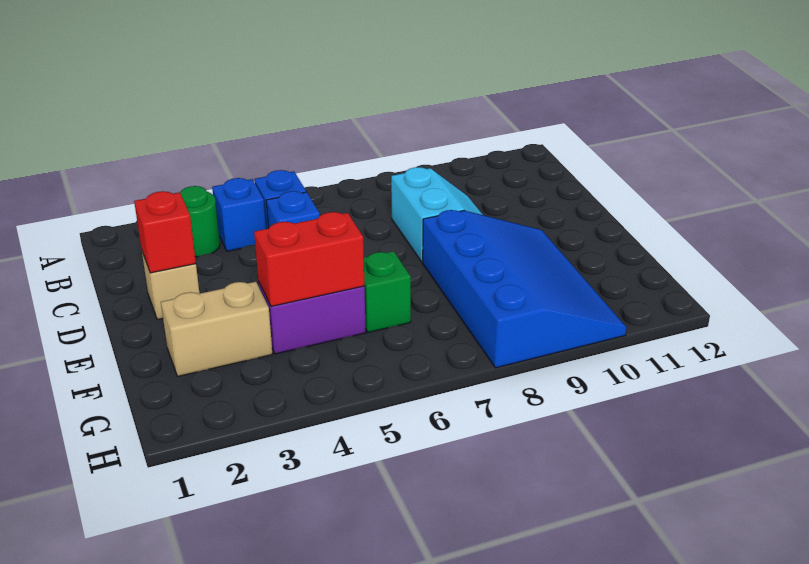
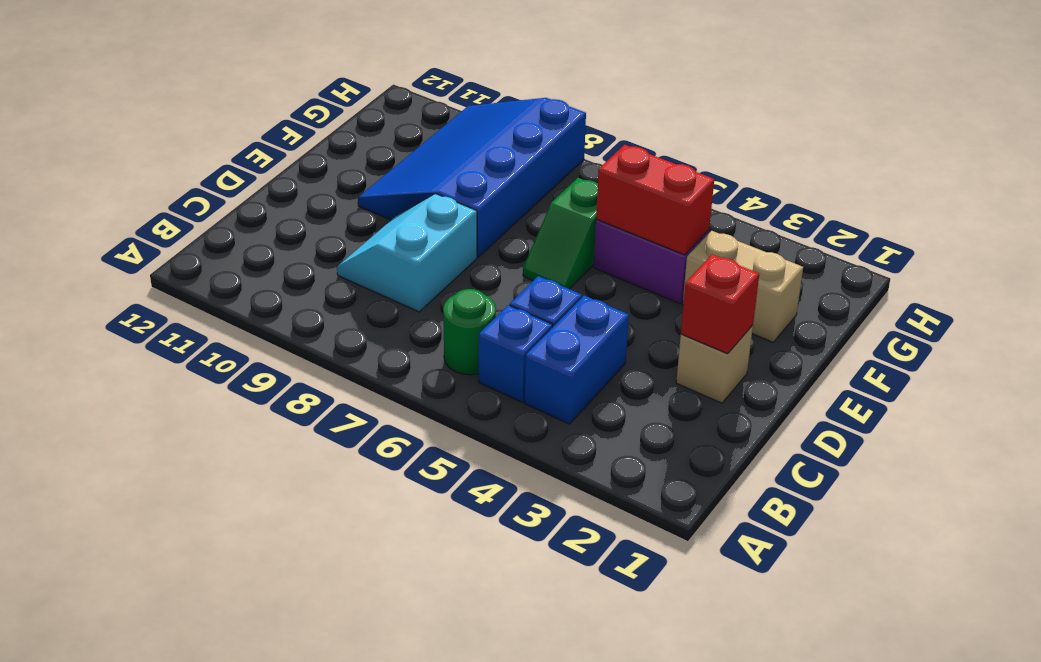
green 1x1 round brick [180,186,220,257] -> green 1x1 round brick moved to [443,289,496,375]
blue 1x1 brick [212,178,266,251] -> blue 1x2 brick [525,296,629,424]

